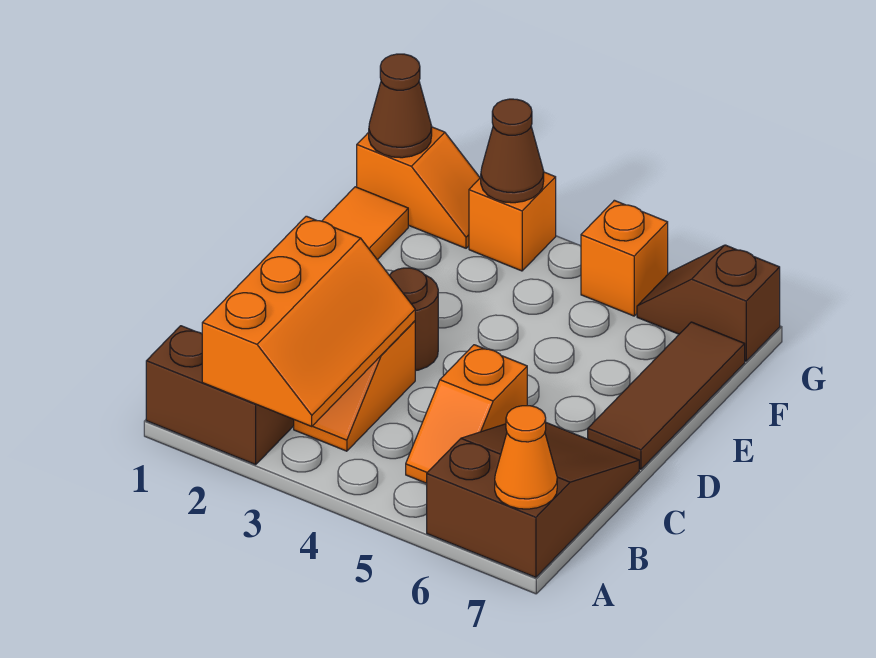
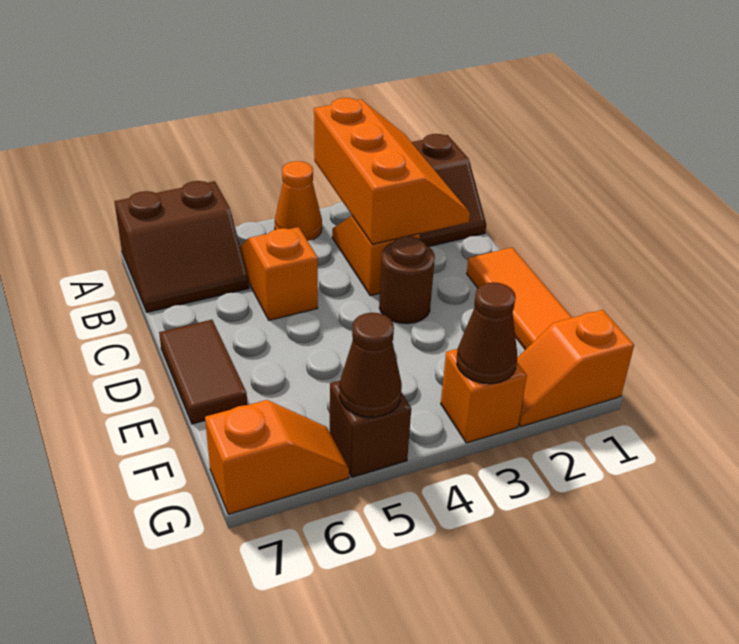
orange 2x3 slope [202,216,415,426] -> orange 2x3 slope turned to [314,98,470,244]
brown 2x3 slope [427,423,639,577] -> brown 2x2 slope [114,181,249,312]
orange 1x1 cone [495,406,557,509] -> orange 1x1 cone moved to [275,161,322,241]
brown 1x3 tile [588,322,745,469] -> brown 1x2 tile [159,320,247,424]
brown 1x1 cone [369,54,432,158] -> brown 1x1 cone moved to [339,313,402,417]
orange 1x1 brick [581,200,668,316] -> brown 1x1 brick [330,380,411,477]
brown 1x2 slope [637,245,780,361] -> orange 1x2 slope [205,400,349,514]

